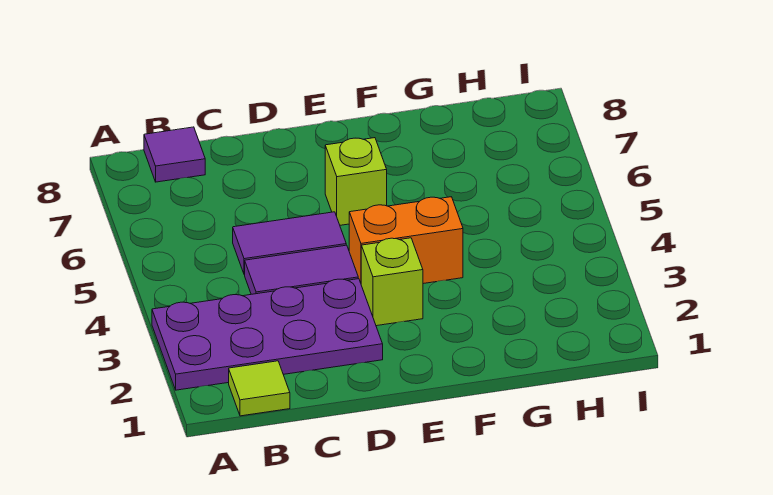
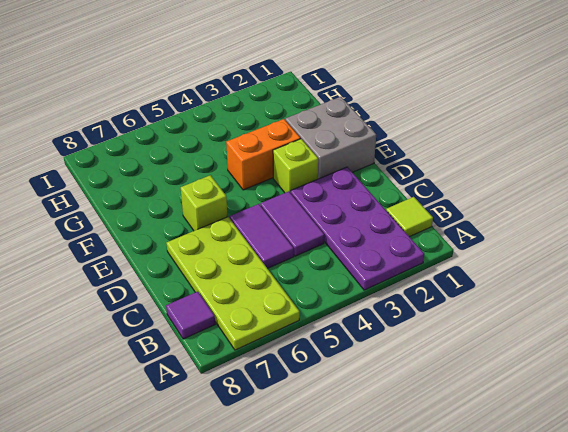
none -> lime 2x4 plate [167,217,300,350]
none -> grey 2x2 brick [286,97,376,179]
orange 1x2 brick [349,197,463,284] -> orange 1x2 brick turned to [226,119,300,190]

